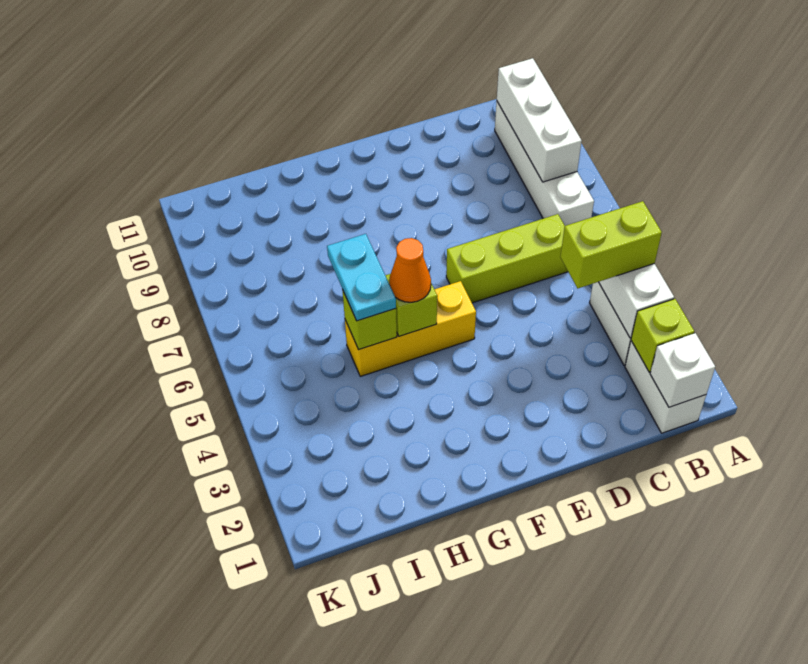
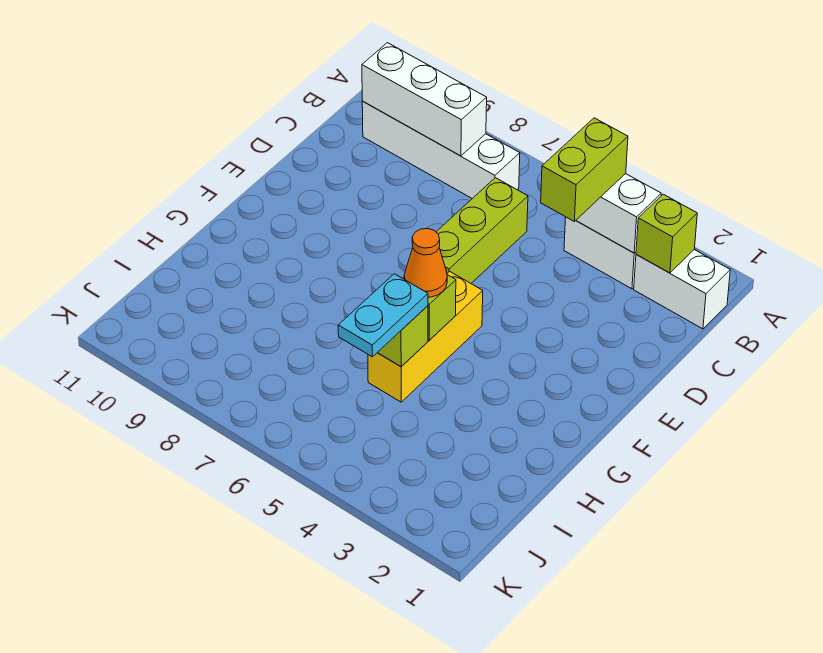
white 1x1 brick [650,333,715,407] -> none
cyan 1x2 plate [327,234,396,321] -> cyan 1x2 plate turned to [338,274,428,357]

